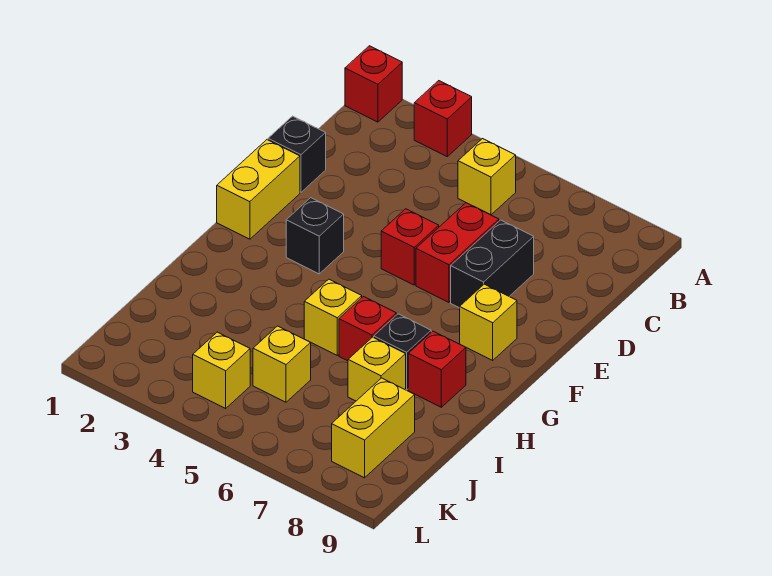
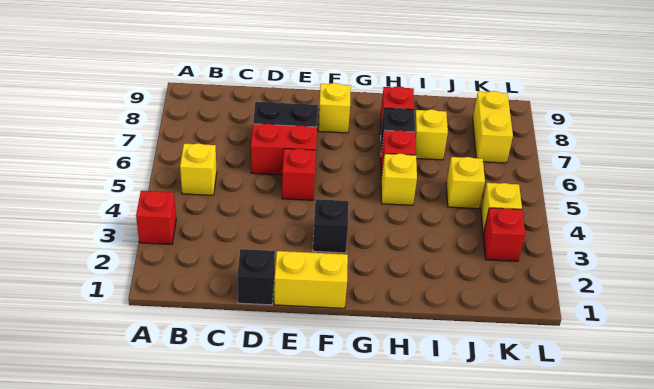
red 1x1 brick [345,46,402,122] -> red 1x1 brick moved to [483,208,525,261]
yellow 1x2 brick [332,378,415,478] -> yellow 1x2 brick turned to [473,91,513,163]

